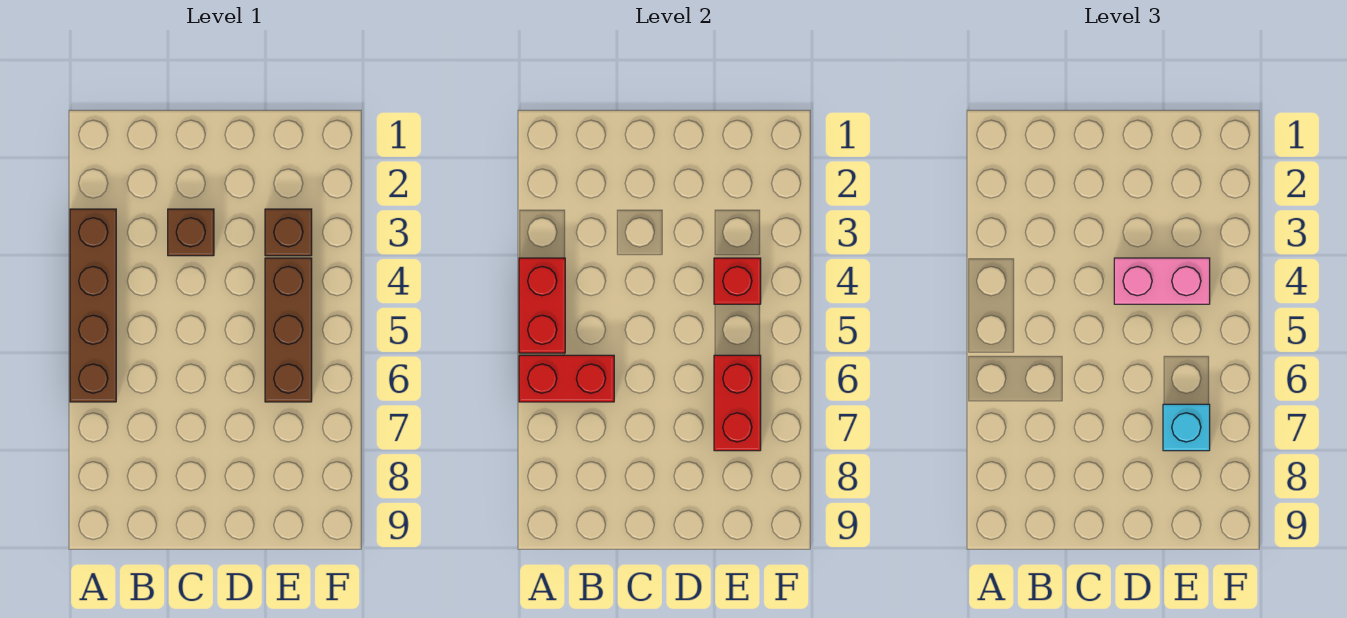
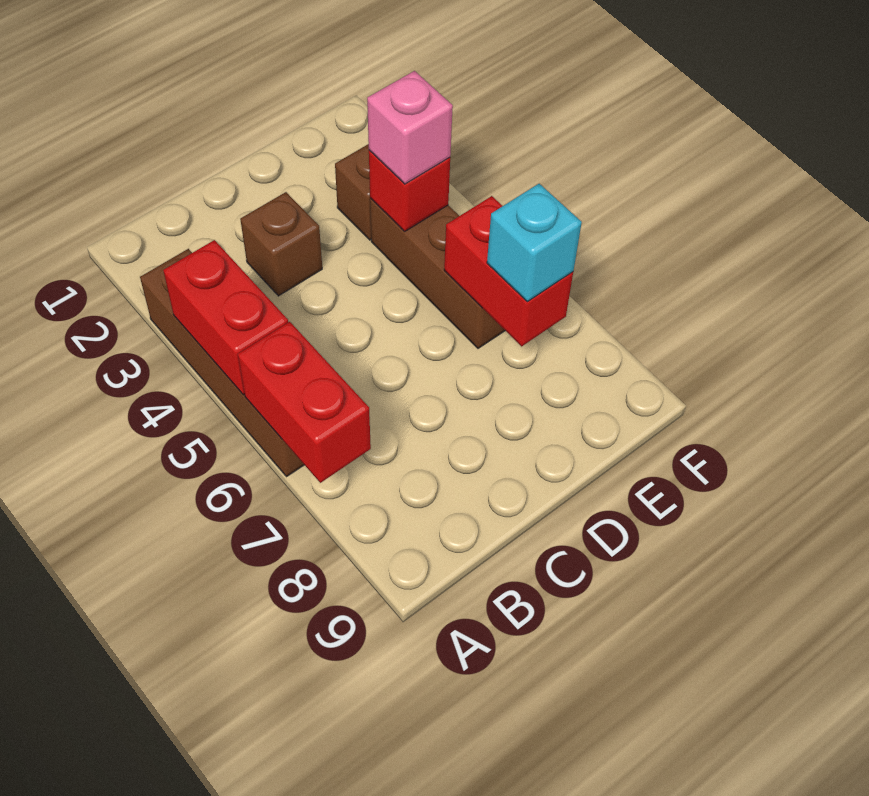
red 1x2 brick [519,355,614,402] -> red 1x2 brick turned to [238,322,371,483]
pink 1x2 brick [1114,258,1210,304] -> pink 1x1 brick [367,71,453,184]

